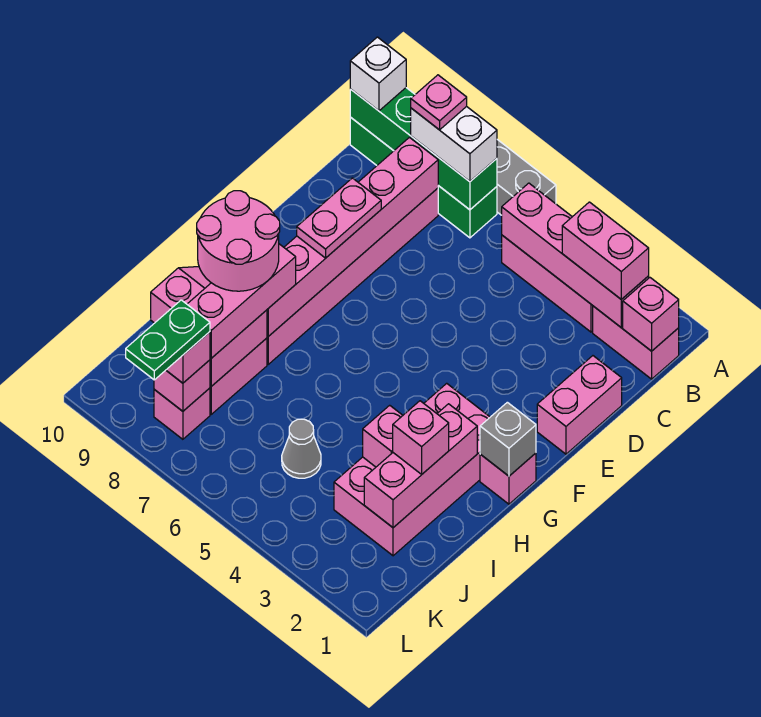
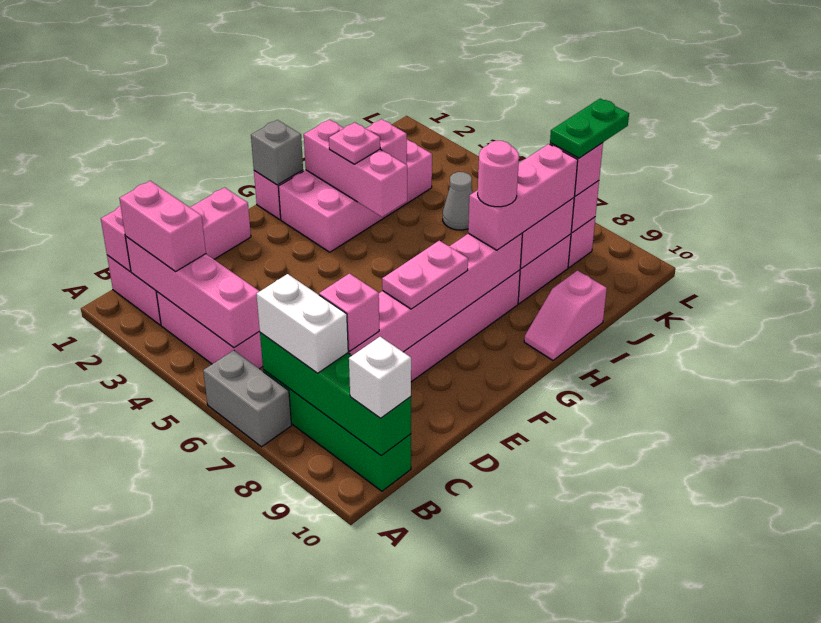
pink 1x1 plate [411,75,467,130] -> pink 1x1 plate moved to [329,122,380,164]
pink 1x3 brick [364,404,477,528] -> pink 1x3 brick turned to [304,120,407,217]
pink 2x2 round brick [197,191,280,291] -> pink 1x1 round brick [478,141,519,207]
pink 1x1 brick [393,401,449,474] -> pink 1x1 brick moved to [319,273,379,351]

